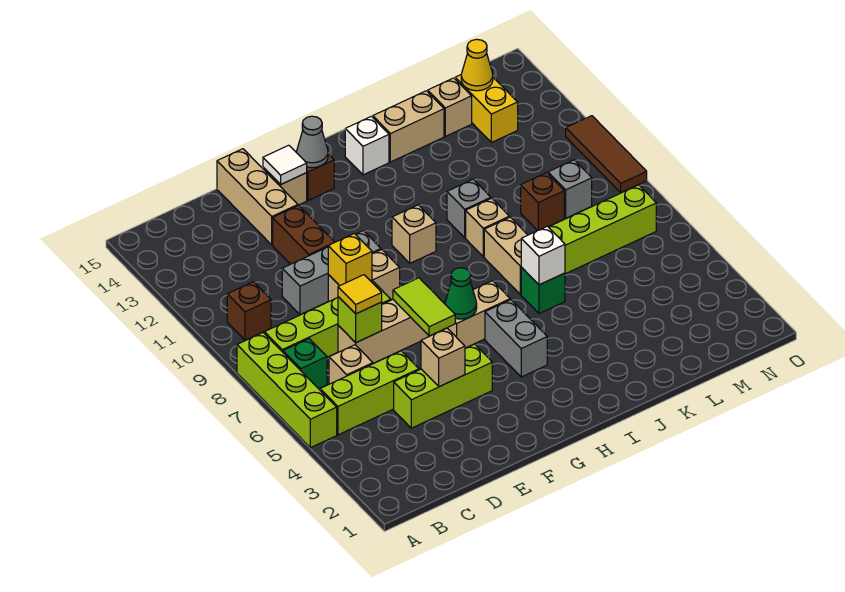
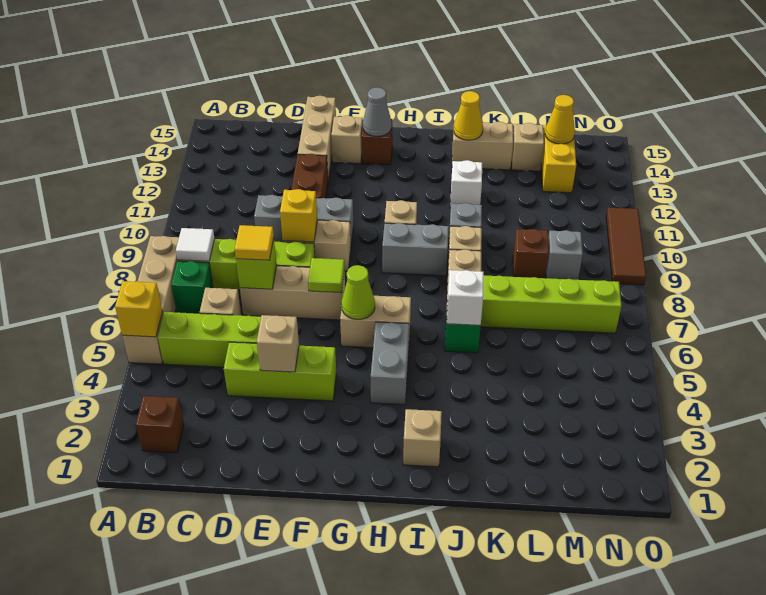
lime 1x4 brick [237,332,337,448] -> tan 1x4 brick [123,236,179,364]
none -> yellow 1x1 brick [115,281,163,337]
brown 1x1 brick [227,282,271,340] -> brown 1x1 brick moved to [136,396,184,453]
lime 1x2 tile [393,278,455,336] -> lime 1x1 tile [308,258,344,293]
white 1x1 tile [263,145,307,185] -> white 1x1 tile moved to [176,228,215,261]
green 1x1 cone [445,268,477,319] -> lime 1x1 cone [342,265,375,319]
none -> grey 1x2 brick [382,223,449,276]
none -> tan 1x1 brick [403,409,442,467]
white 1x1 brick [345,116,389,175] -> white 1x1 brick moved to [450,160,482,208]
none -> yellow 1x1 cone [454,91,483,140]

